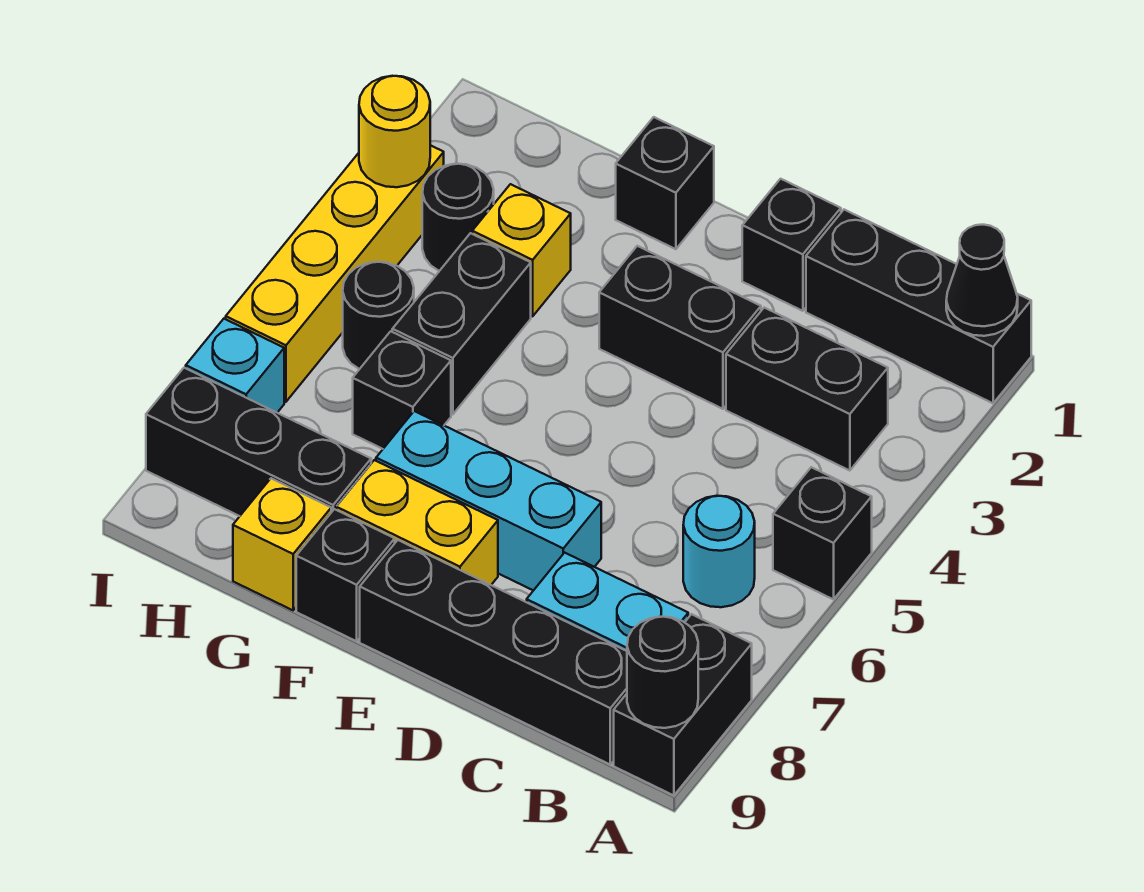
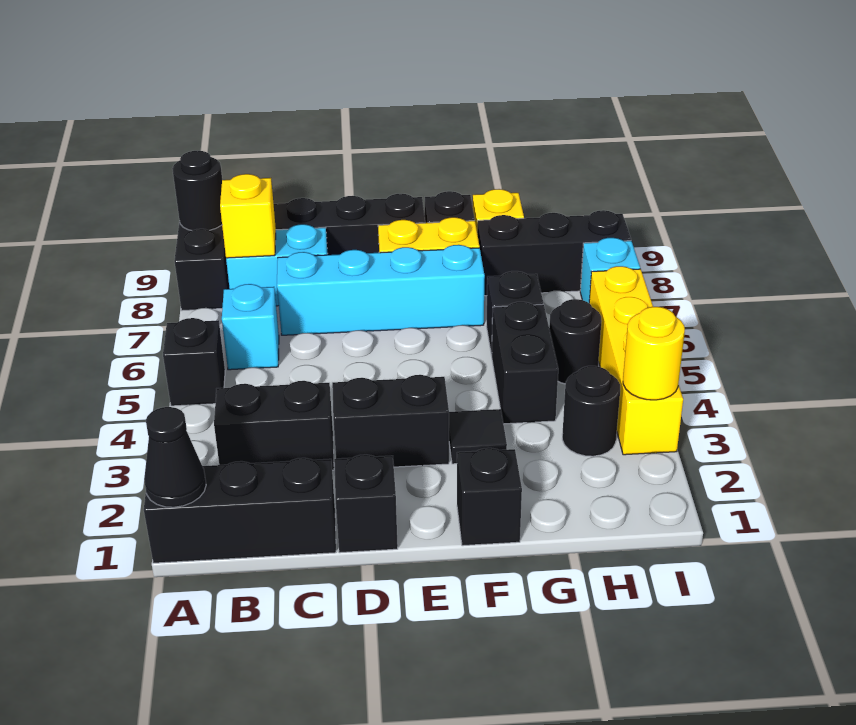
cyan 1x1 round brick [683,496,755,607] -> cyan 1x1 brick [222,284,279,370]
cyan 1x3 brick [376,411,601,591] -> cyan 1x4 brick [277,245,485,335]
none -> black 1x1 tile [449,409,507,464]
yellow 1x1 brick [472,184,571,316] -> yellow 1x1 brick moved to [220,174,276,258]

